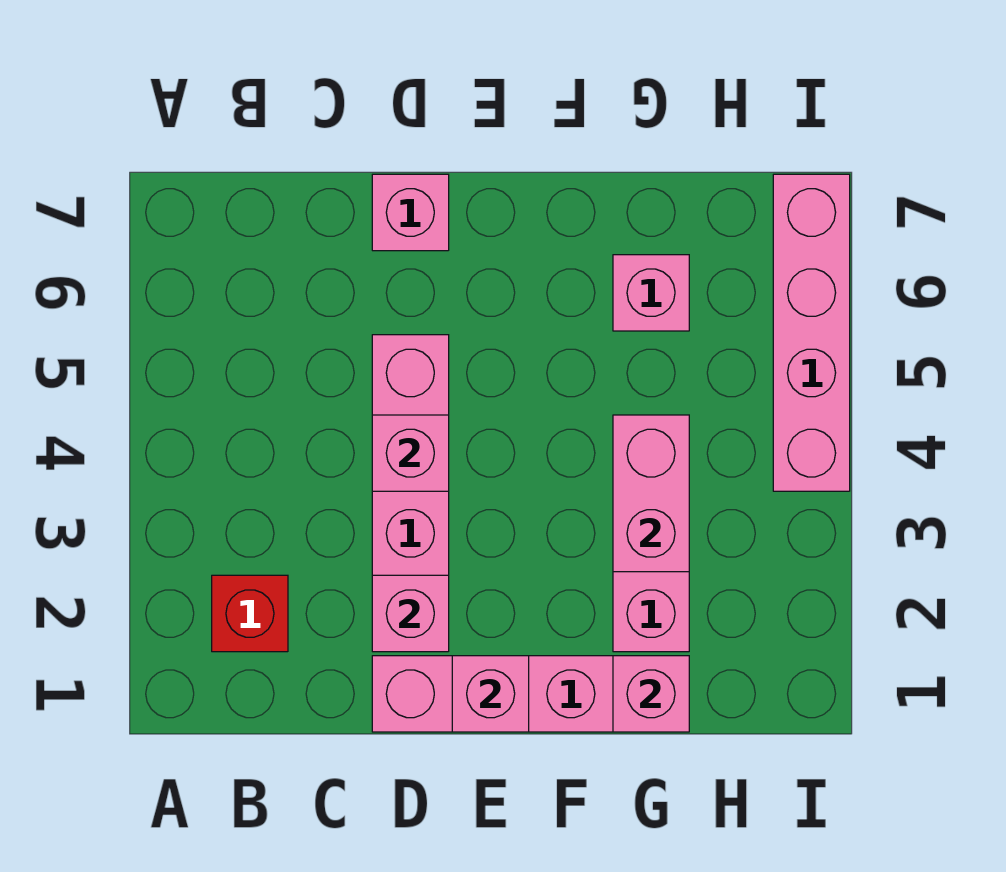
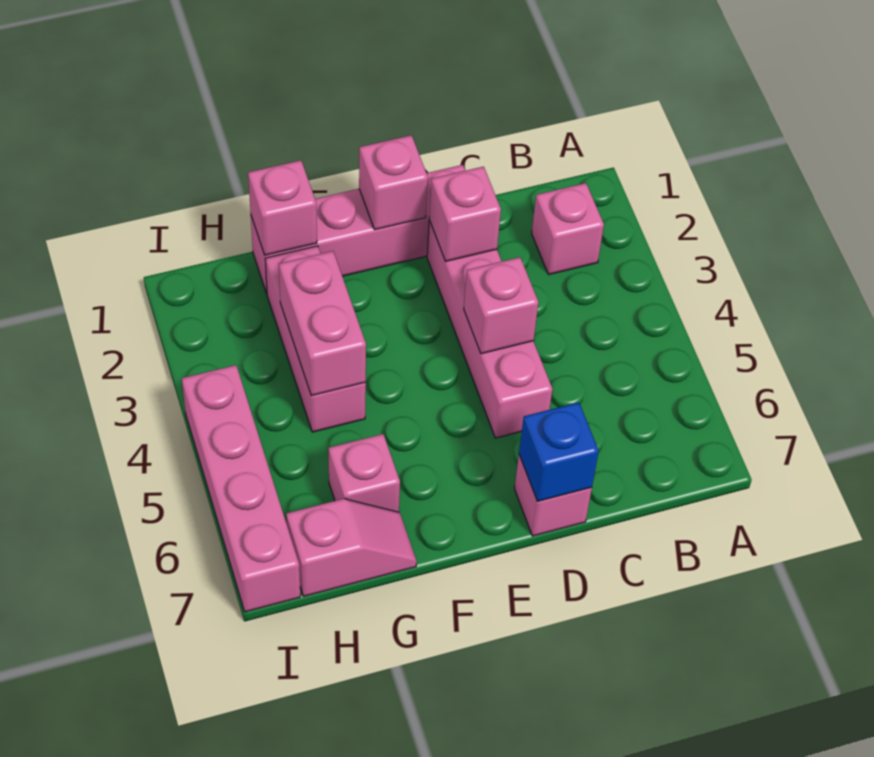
red 1x1 brick [212,575,288,652] -> pink 1x1 brick [532,183,604,275]
none -> blue 1x1 brick [519,402,599,501]
none -> pink 1x2 slope [286,499,416,596]

